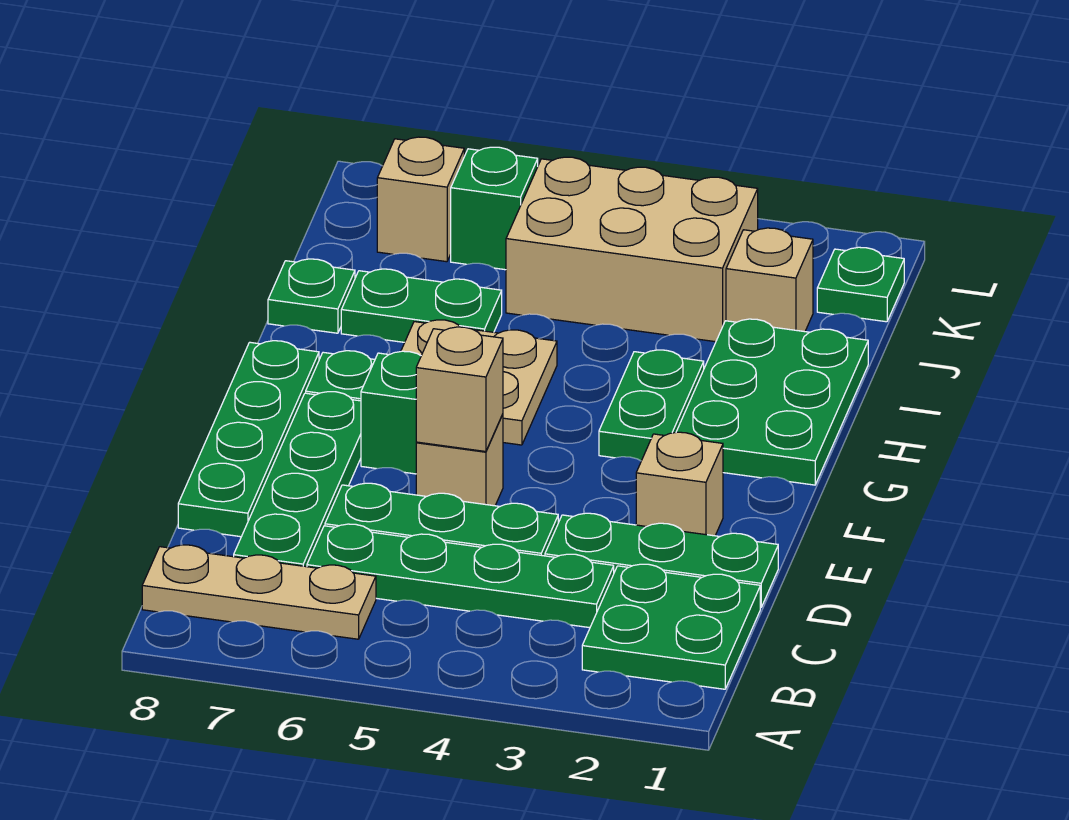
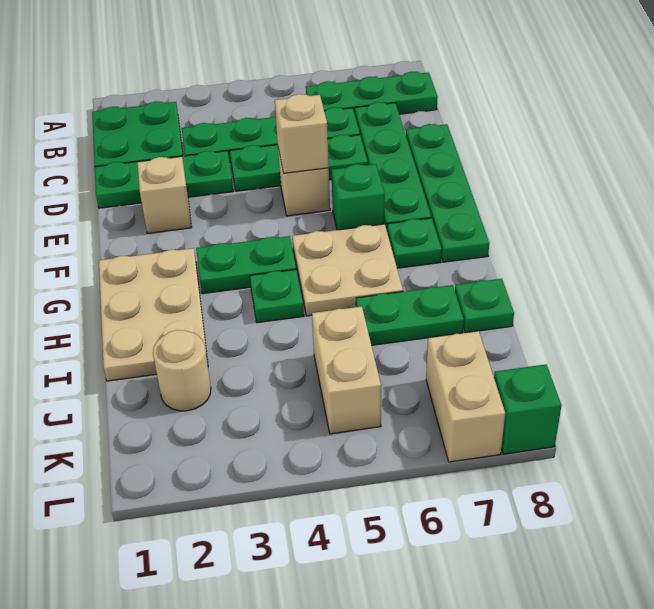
tan 1x3 plate [142,545,376,639] -> green 1x3 plate [306,72,438,114]
green 2x3 plate [676,319,868,485] -> tan 2x3 plate [99,248,208,381]
green 1x2 plate [599,350,704,461] -> green 1x2 plate turned to [196,236,296,294]
tan 1x1 brick [726,228,813,332] -> tan 1x1 round brick [153,330,211,411]
tan 2x3 brick [506,157,758,342] -> tan 1x2 brick [312,306,381,434]
green 1x1 plate [817,247,904,322] -> green 1x1 plate moved to [250,270,304,323]
green 1x1 brick [451,147,538,270] -> green 1x1 brick moved to [494,364,562,454]
tan 1x1 brick [377,137,464,262] -> tan 1x2 brick [426,331,505,462]

